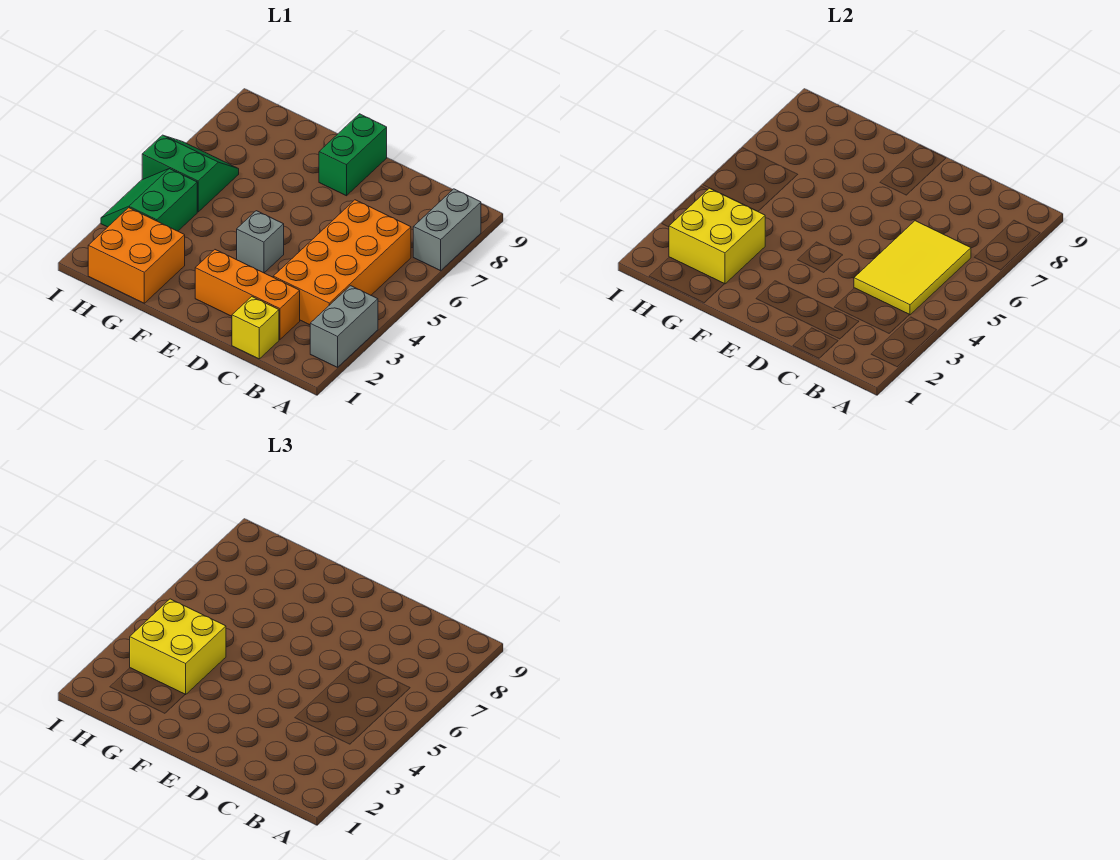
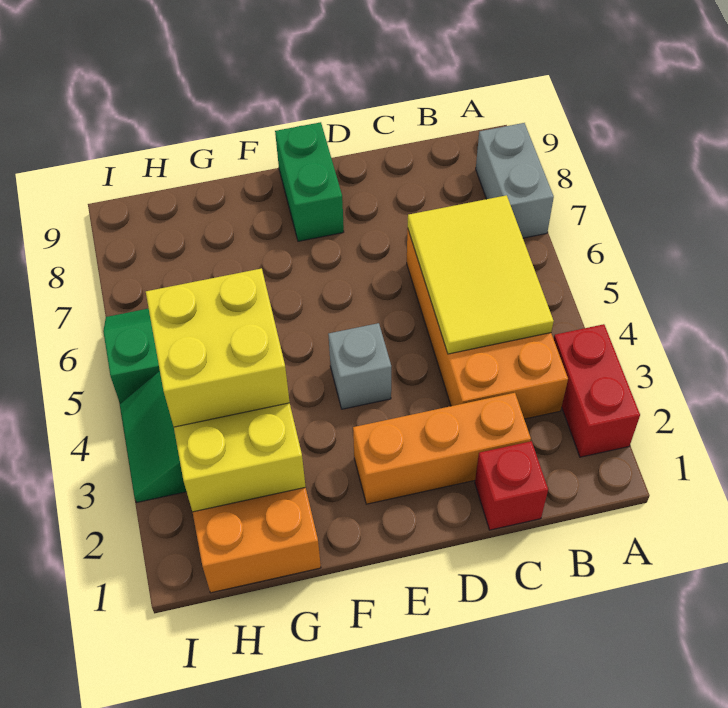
grey 1x2 brick [310,286,378,367] -> red 1x2 brick [554,324,640,457]
yellow 1x1 brick [232,297,279,359] -> red 1x1 brick [475,441,548,530]

